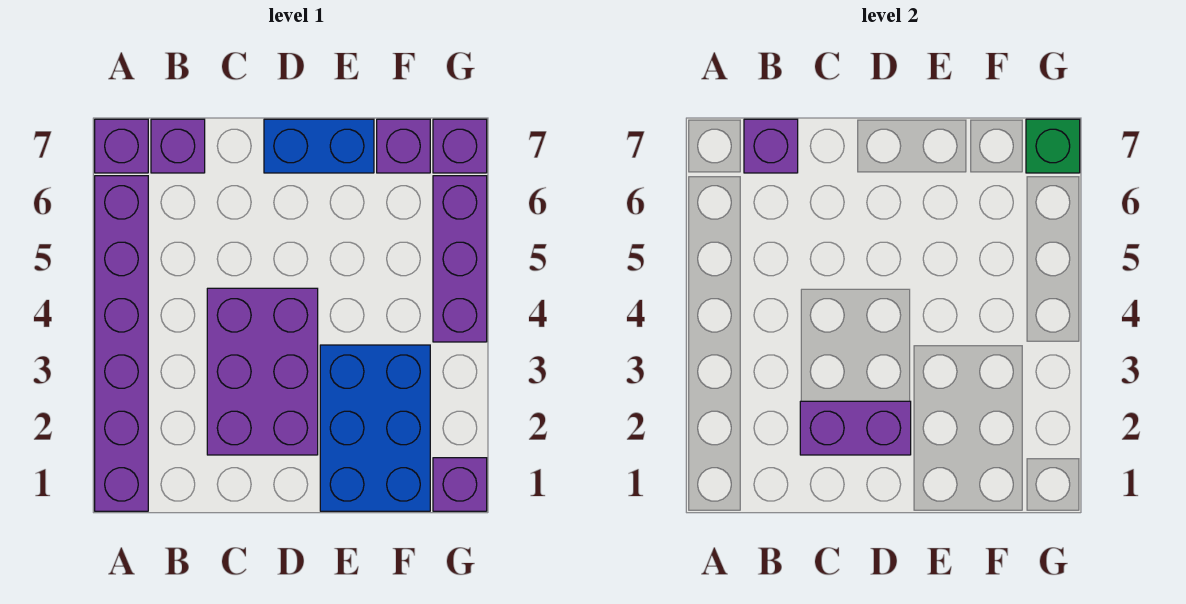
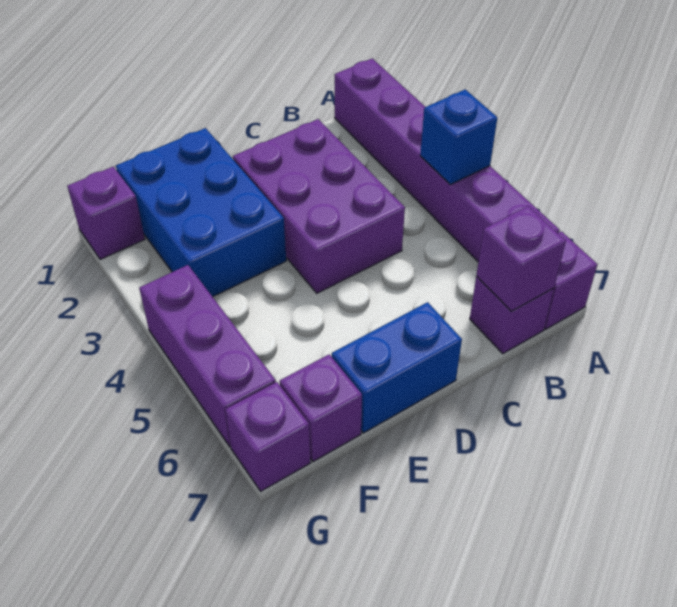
none -> blue 1x1 brick [420,90,497,185]
purple 1x2 brick [800,401,911,455] -> none
green 1x1 brick [1026,119,1080,173] -> none

